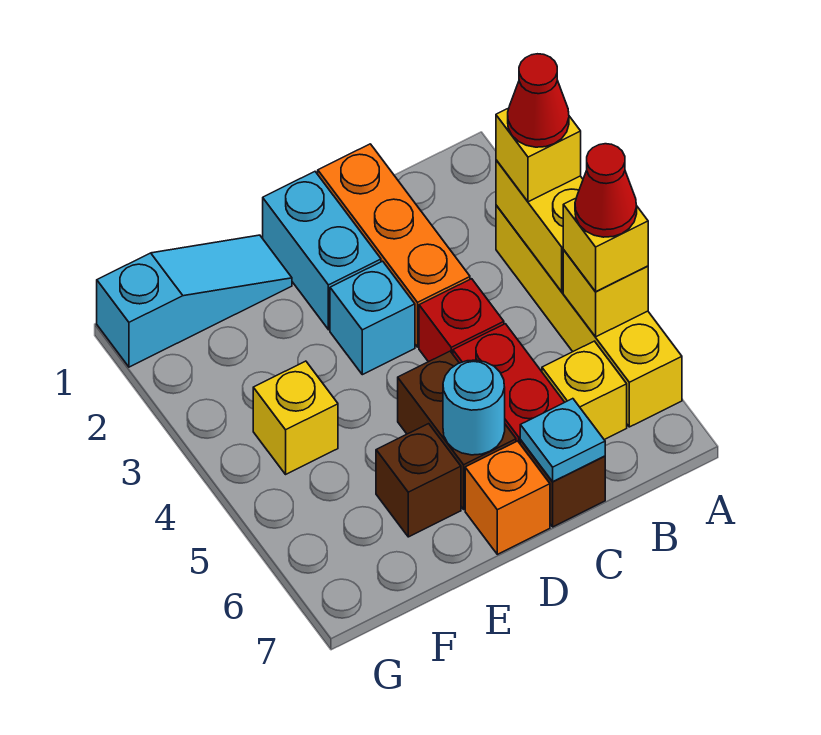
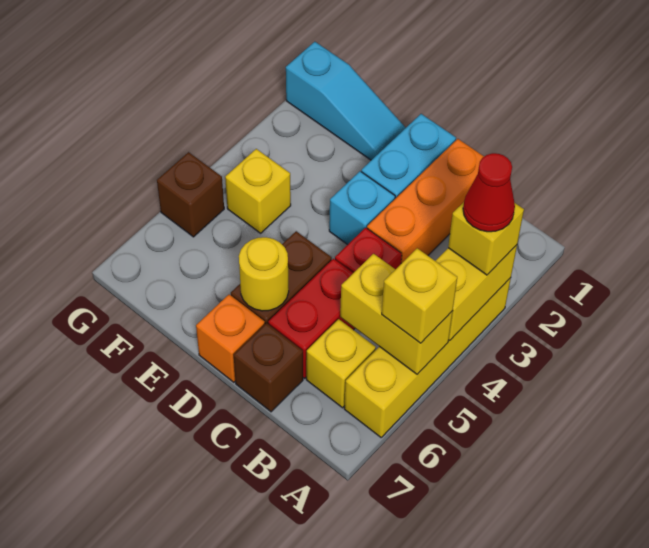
yellow 1x1 brick [563,250,648,337] -> yellow 1x2 brick [340,254,453,374]
red 1x1 cone [575,144,637,237] -> none
cyan 1x1 plate [520,399,605,482] -> none
cyan 1x1 round brick [443,360,505,455] -> yellow 1x1 round brick [239,237,289,311]
brown 1x1 brick [376,424,461,537] -> brown 1x1 brick moved to [157,152,224,237]

